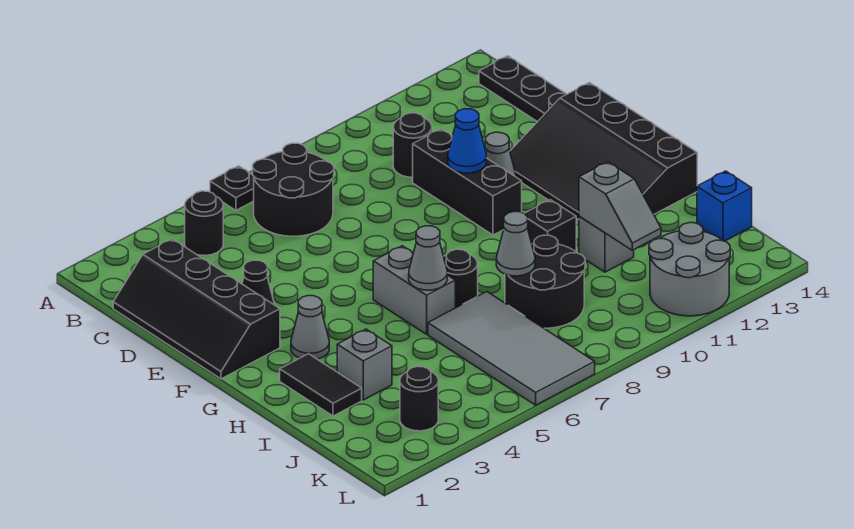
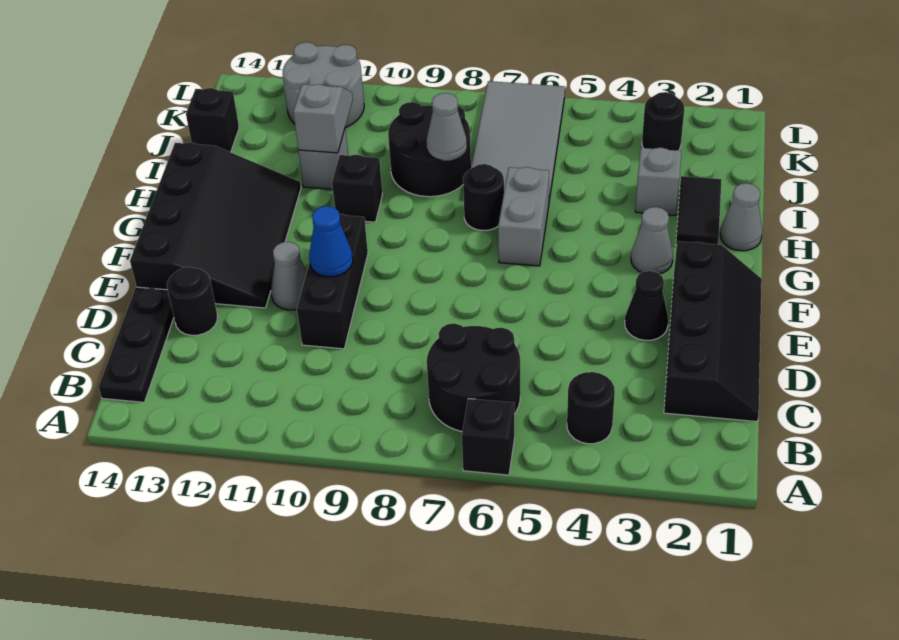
black 1x1 plate [210,166,254,210] -> black 1x1 brick [462,399,515,475]
black 1x1 round brick [393,113,432,177] -> black 1x1 round brick moved to [167,267,218,335]
grey 1x1 cone [409,226,447,290] -> grey 1x1 cone moved to [720,183,762,251]
blue 1x1 brick [697,171,752,241] -> black 1x1 brick [186,88,239,152]

